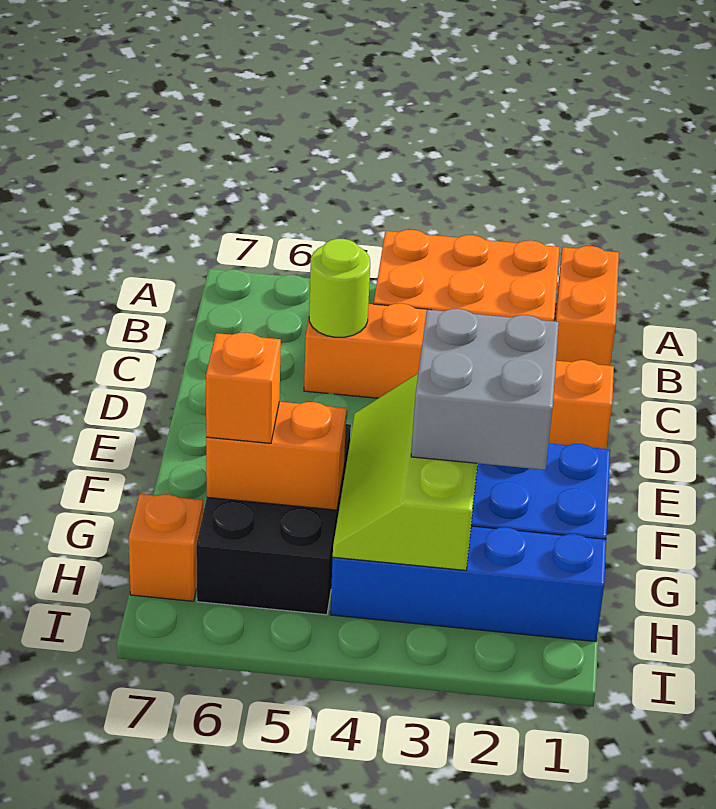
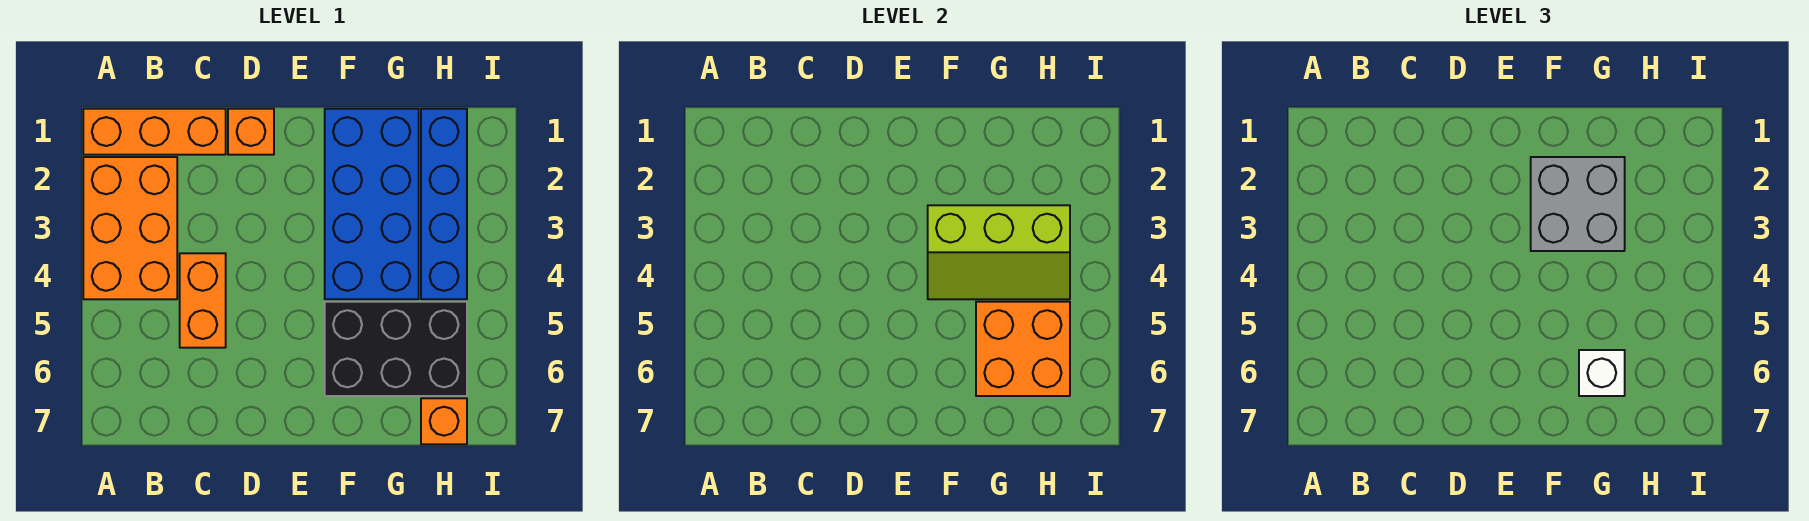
orange 1x2 brick [555,246,619,366] -> orange 1x3 brick [83,109,226,155]
lime 1x1 round brick [309,239,370,337] -> none
orange 1x2 brick [206,402,346,510] -> orange 2x2 brick [976,302,1070,396]
orange 1x1 brick [206,333,281,443] -> white 1x1 brick [1579,350,1625,396]

